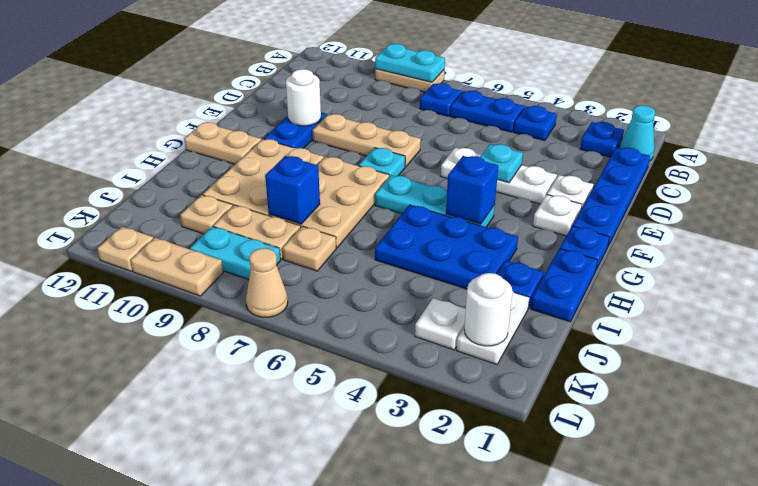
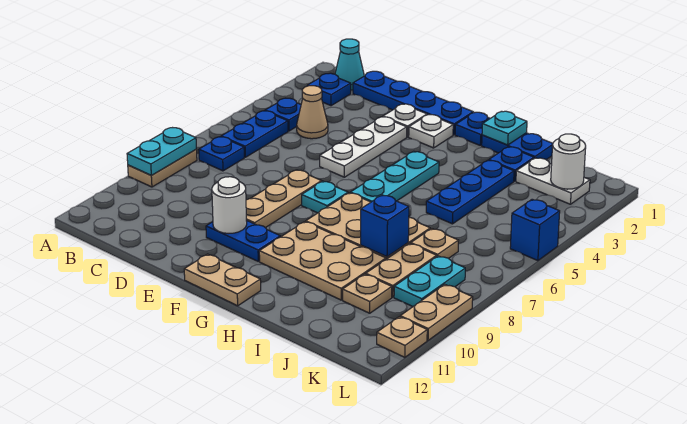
cyan 1x1 plate [480,144,523,183] -> cyan 1x1 plate moved to [482,111,527,145]
blue 1x1 brick [446,156,498,224] -> blue 1x1 brick moved to [510,199,560,261]
tan 1x2 plate [184,122,262,164] -> tan 1x2 plate turned to [184,254,261,306]
blue 2x3 plate [375,205,518,289] -> blue 1x3 plate [426,160,514,224]
white 1x1 plate [415,298,466,350] -> none
tan 1x1 cone [246,248,288,317] -> tan 1x1 cone moved to [297,86,328,139]

